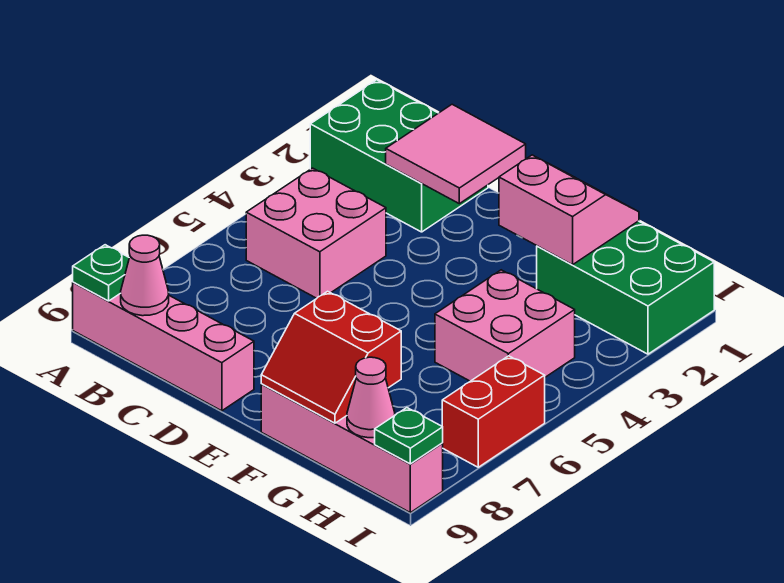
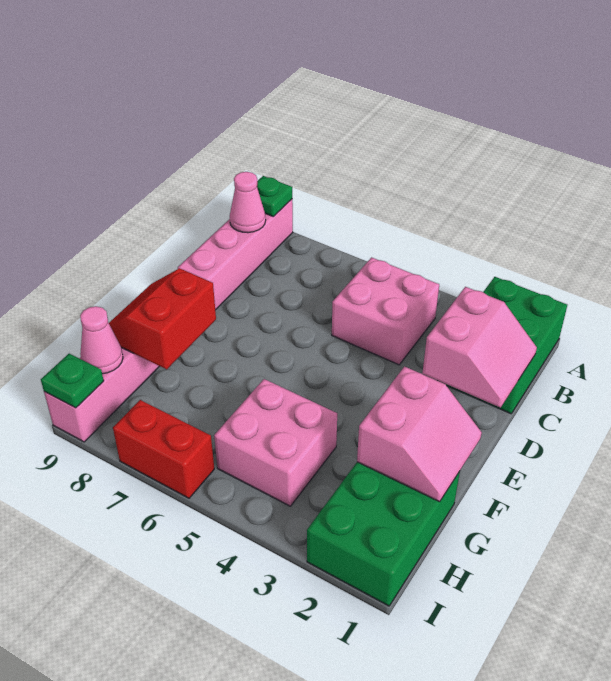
pink 2x2 tile [386,104,526,204] -> pink 2x2 slope [422,287,537,408]

